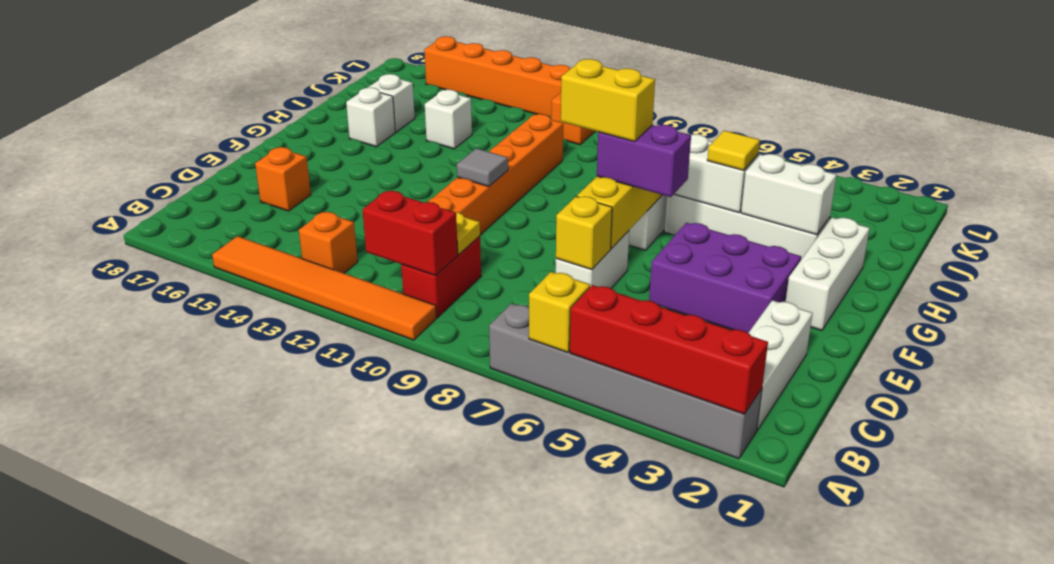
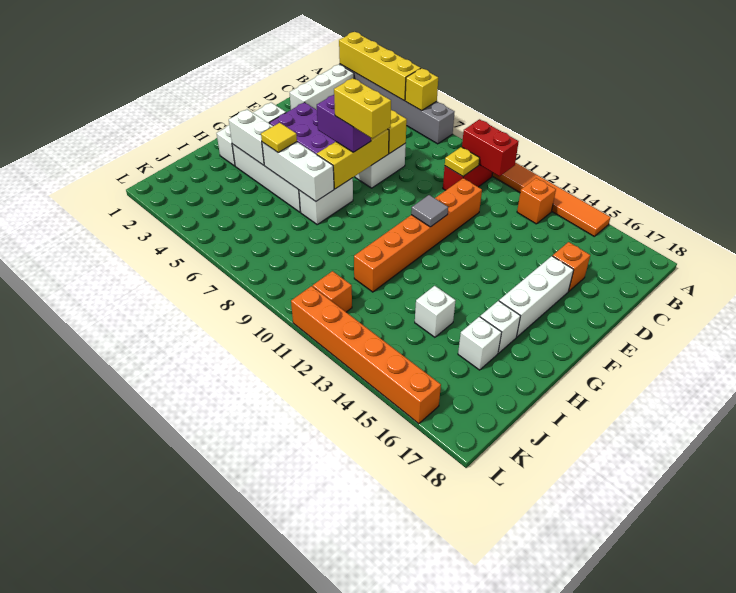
red 1x4 brick [570,285,768,414] -> yellow 1x4 brick [339,32,421,100]
none -> white 1x3 brick [499,256,574,337]

